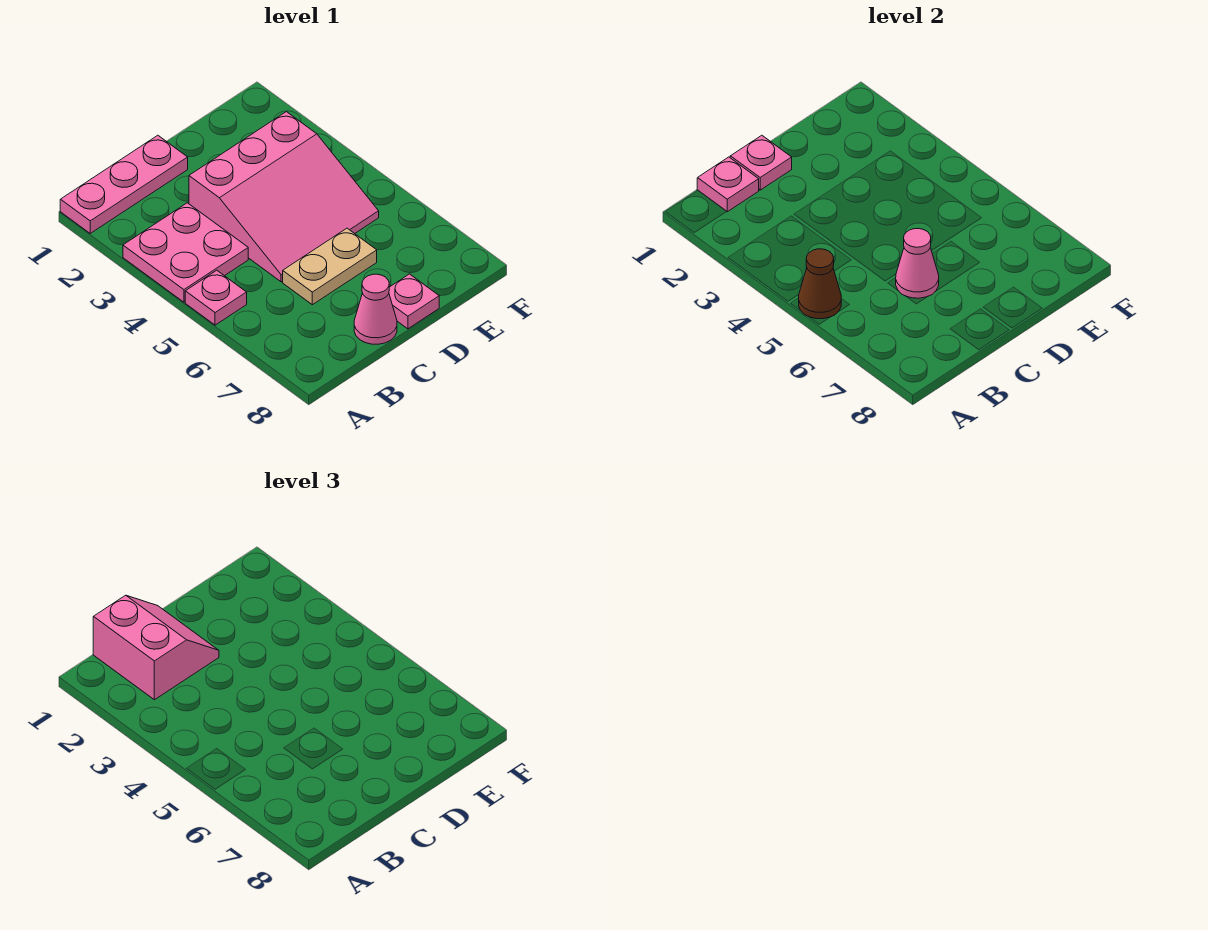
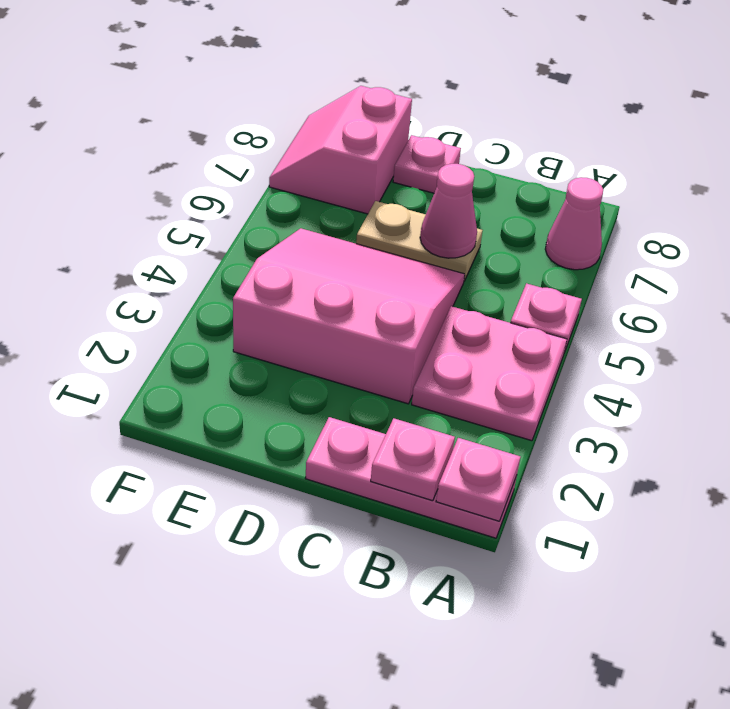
brown 1x1 cone [799,249,841,319] -> none
pink 2x2 slope [93,595,219,700] -> pink 2x2 slope moved to [269,86,412,214]
pink 1x1 plate [730,135,792,190] -> pink 1x1 plate moved to [436,438,520,521]
pink 1x1 cone [354,274,397,344] -> pink 1x1 cone moved to [545,177,603,270]

